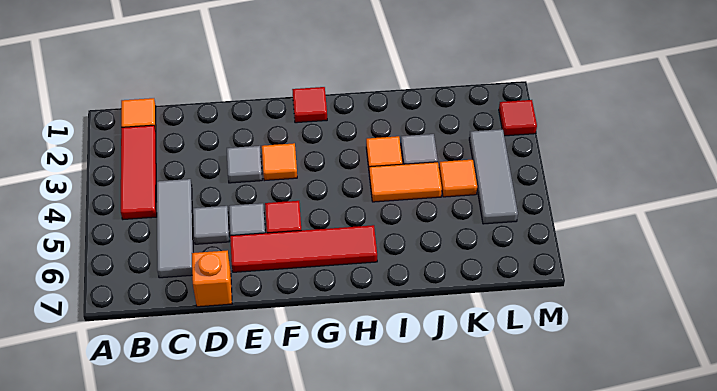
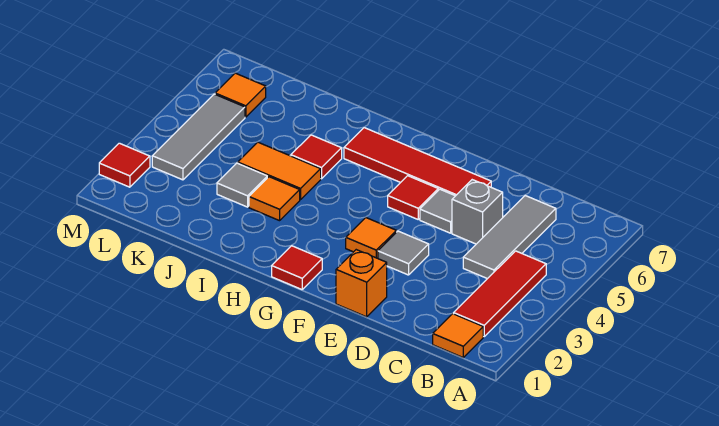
grey 1x1 tile [193,206,230,244] -> grey 1x1 brick [452,180,503,244]
orange 1x1 brick [192,251,232,307] -> orange 1x1 brick moved to [336,250,387,317]
none -> red 1x1 tile [291,135,342,179]
orange 1x1 tile [439,159,477,197] -> orange 1x1 tile moved to [215,73,266,117]

